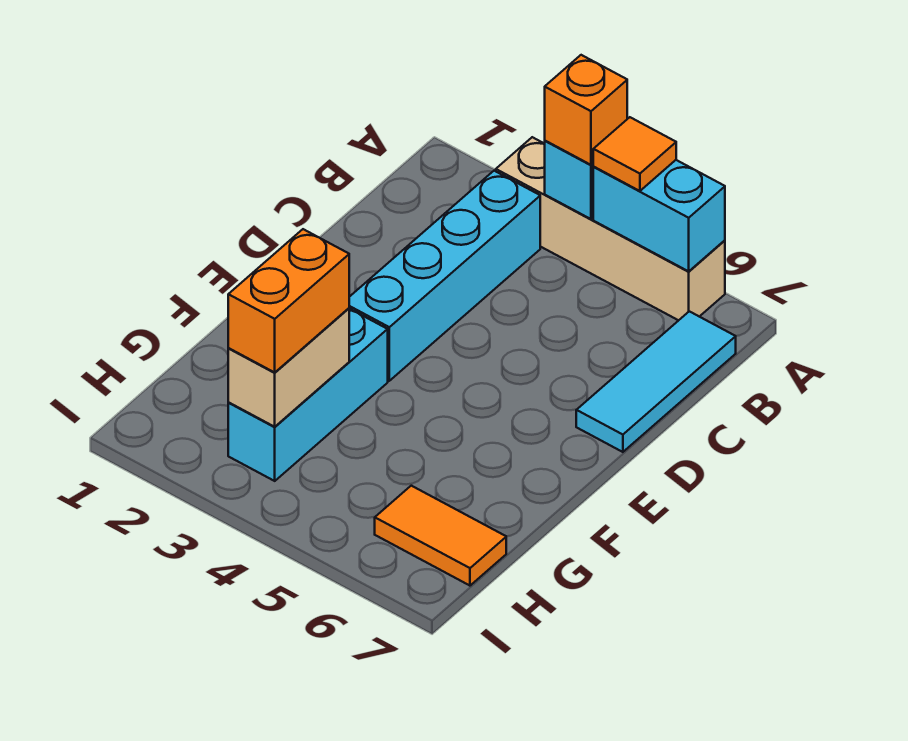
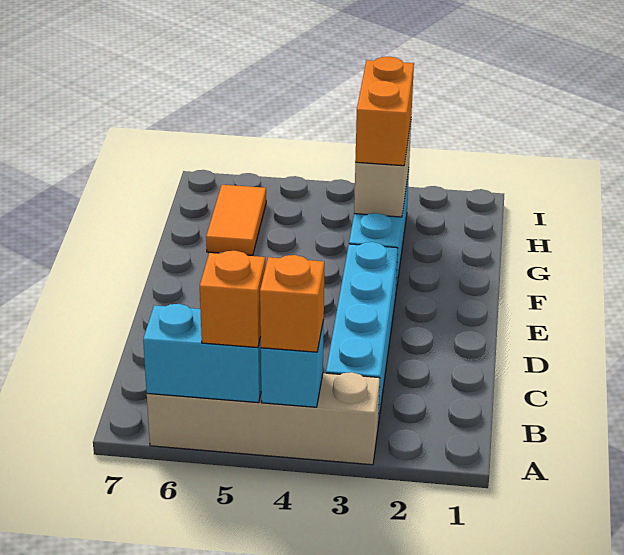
orange 1x1 tile [593,117,676,191] -> orange 1x1 brick [200,251,265,348]
cyan 1x3 tile [576,311,736,452] -> none
orange 1x2 tile [375,486,506,586] -> orange 1x2 tile turned to [206,185,266,255]

